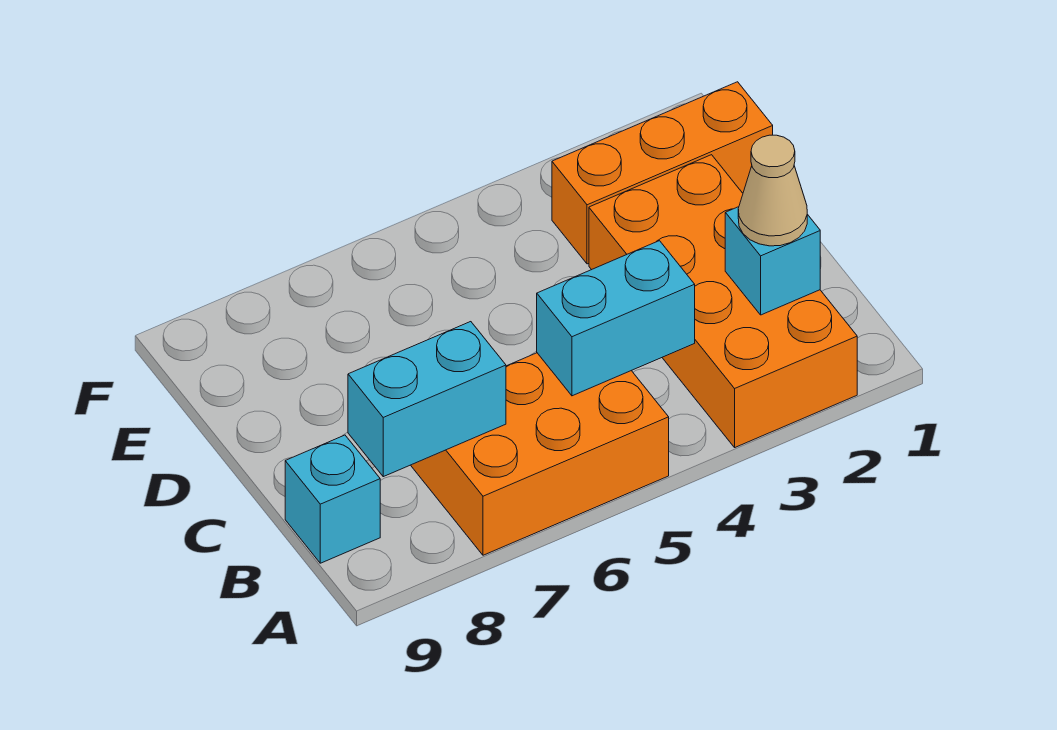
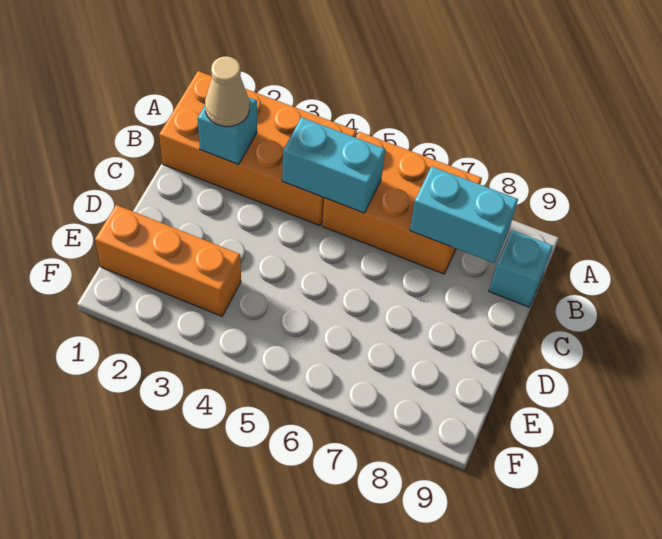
orange 2x4 brick [589,155,857,447] -> orange 2x4 brick turned to [159,71,357,226]

